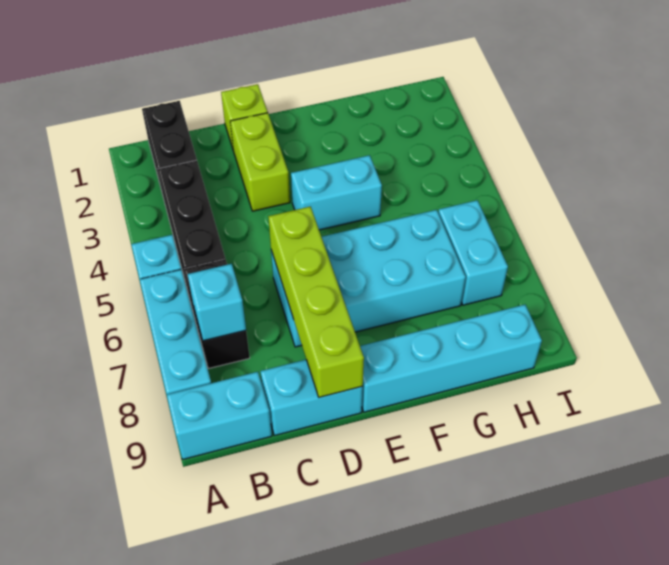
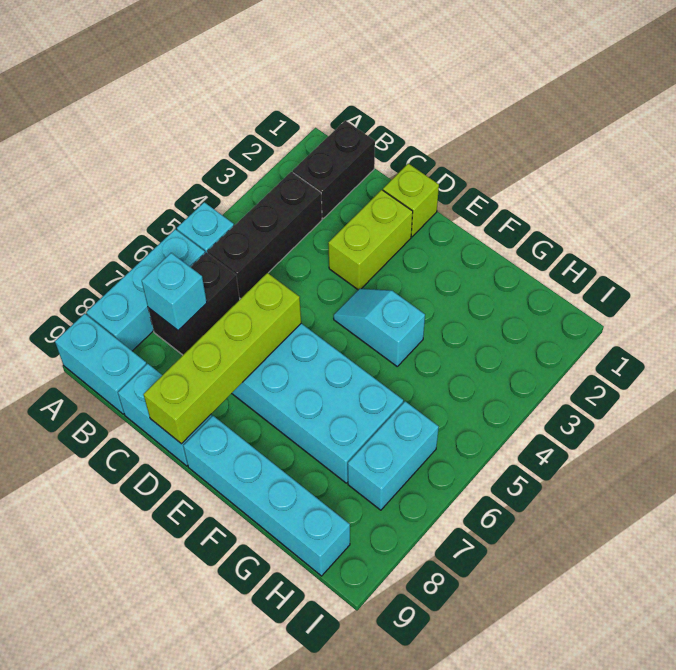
cyan 1x2 brick [291,155,382,230] -> cyan 1x2 slope [334,289,425,366]

